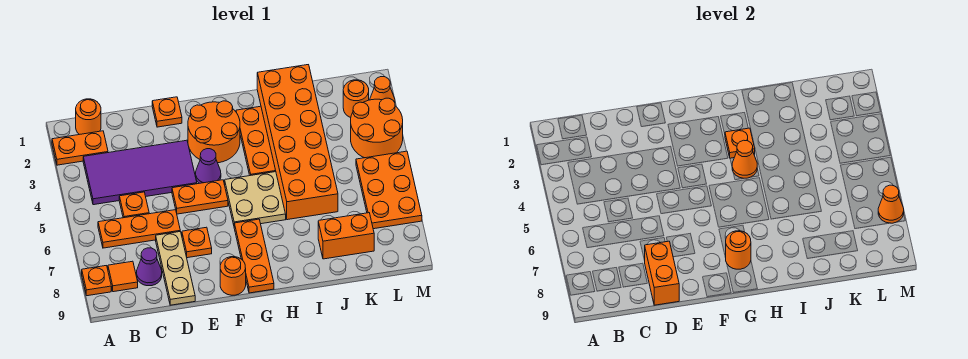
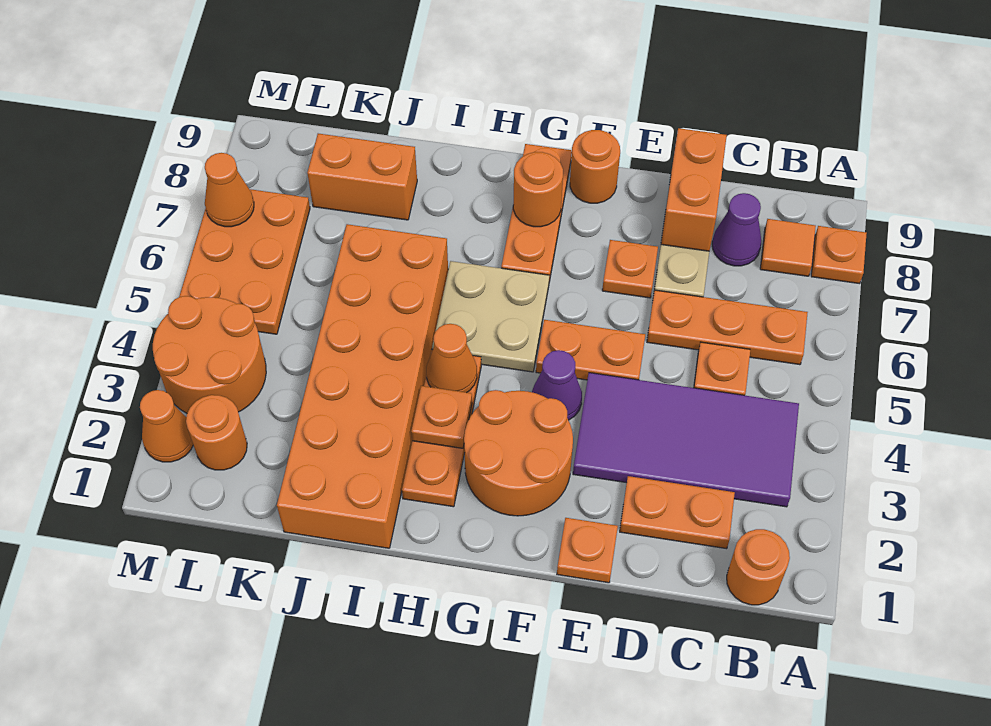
orange 1x2 plate [52,131,108,165] -> orange 1x2 plate moved to [620,476,735,549]

